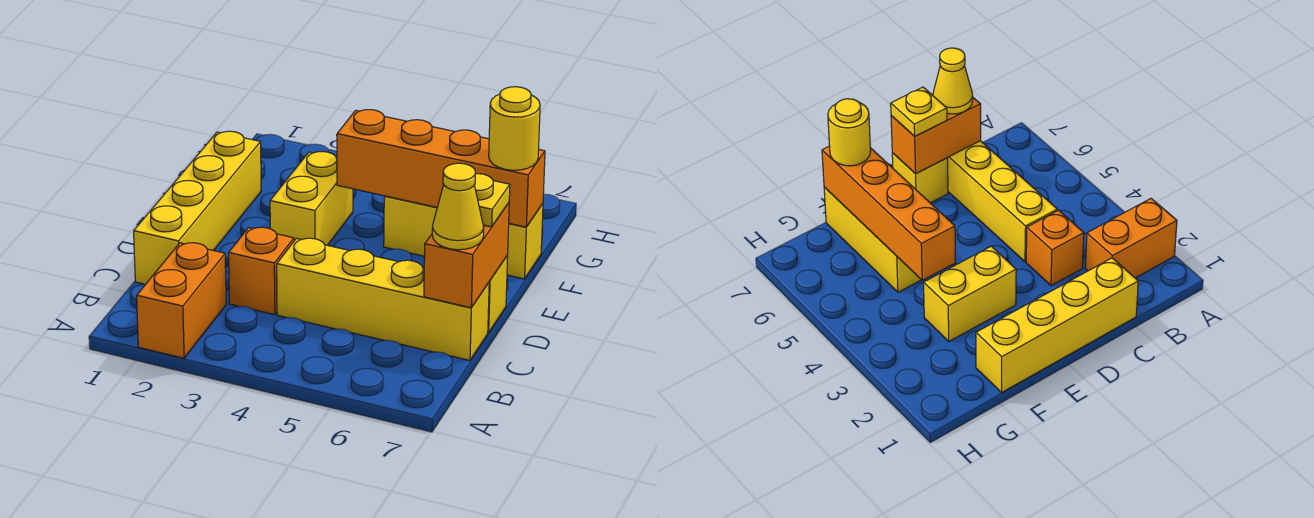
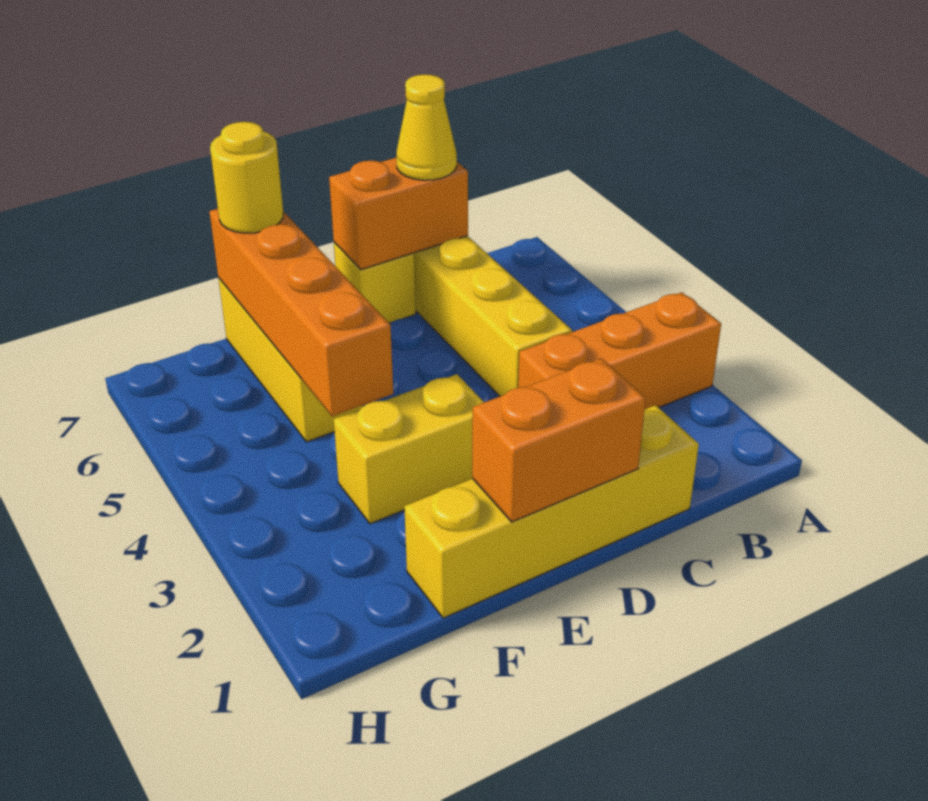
orange 1x2 brick [137,243,226,358] -> orange 1x2 brick moved to [472,358,646,522]
orange 1x1 brick [229,227,294,315] -> orange 1x3 brick [518,292,721,409]
yellow 1x1 plate [475,174,510,227] -> none

